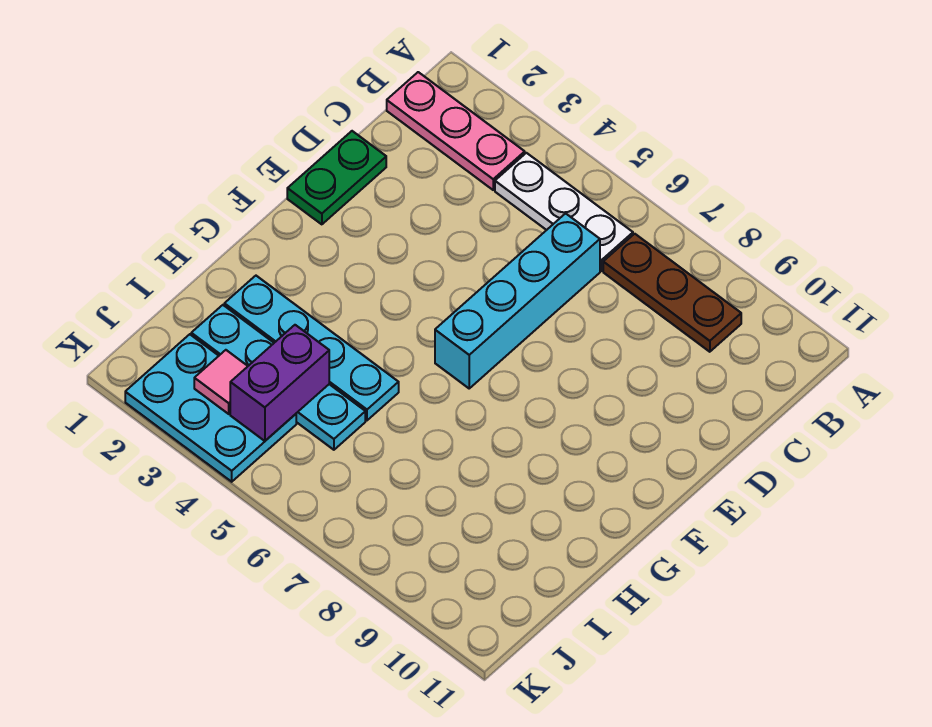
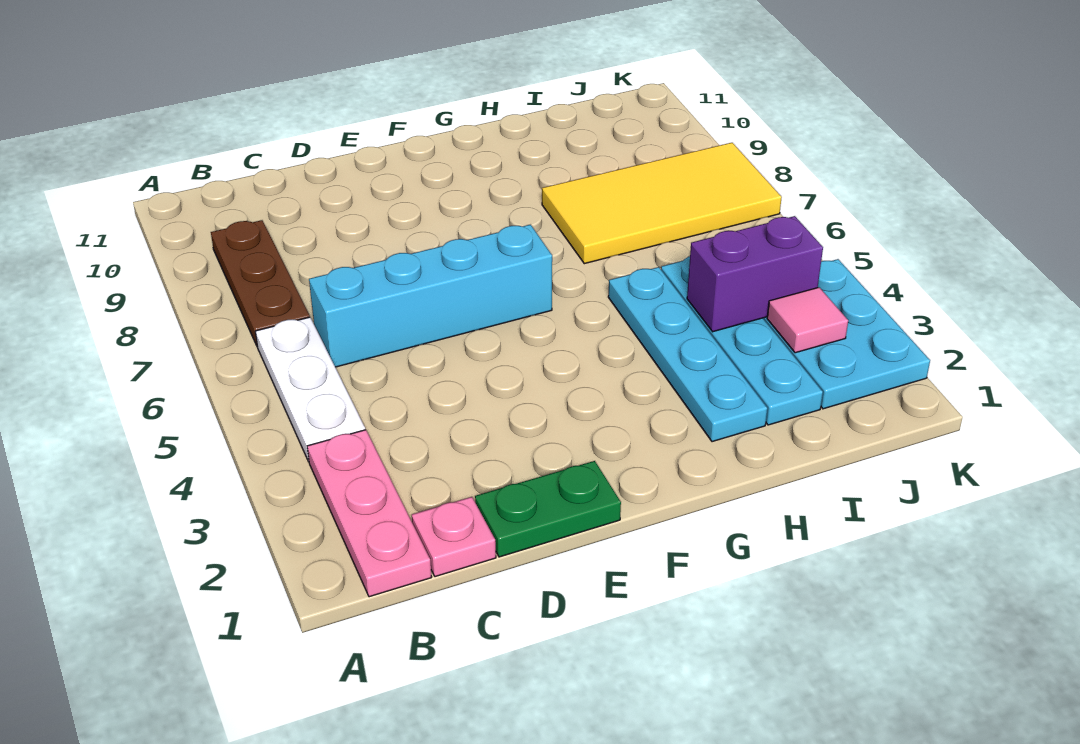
none -> pink 1x1 plate [412,497,496,577]
none -> yellow 2x4 tile [542,143,782,264]

